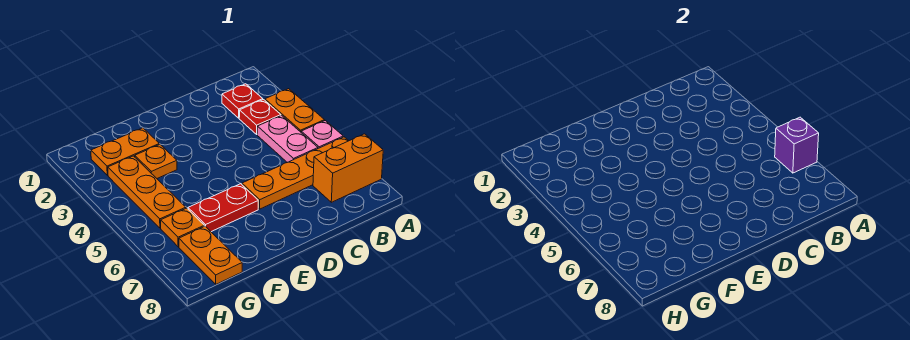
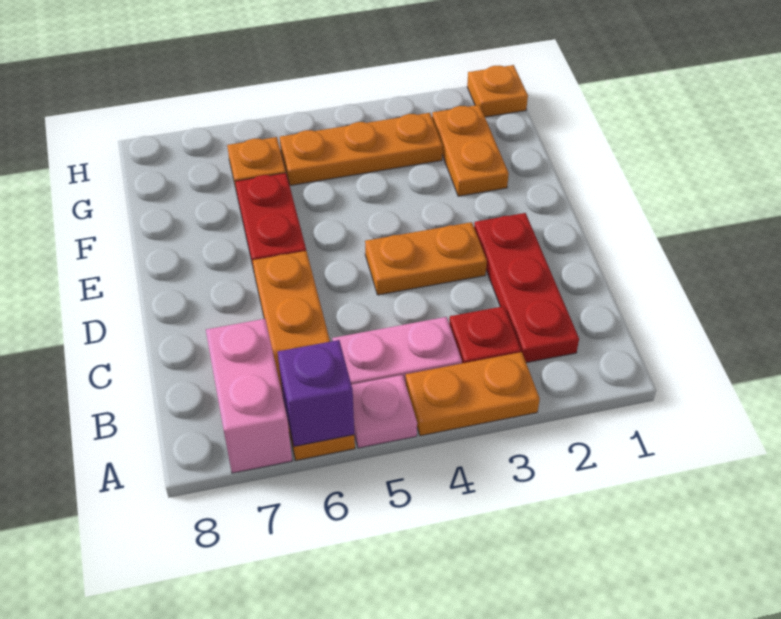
orange 1x2 brick [313,134,383,202] -> pink 1x2 brick [206,319,292,473]
red 1x1 plate [222,84,263,118] -> red 1x3 plate [474,213,579,363]
orange 1x1 plate [135,144,177,178] -> orange 1x1 plate moved to [467,65,528,117]
orange 1x2 plate [179,226,242,284] -> orange 1x2 plate moved to [365,222,487,295]

